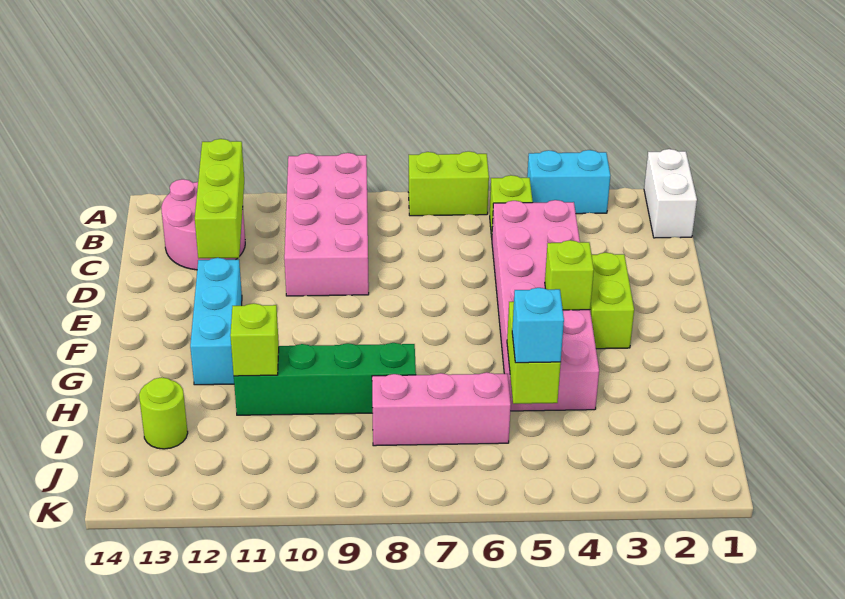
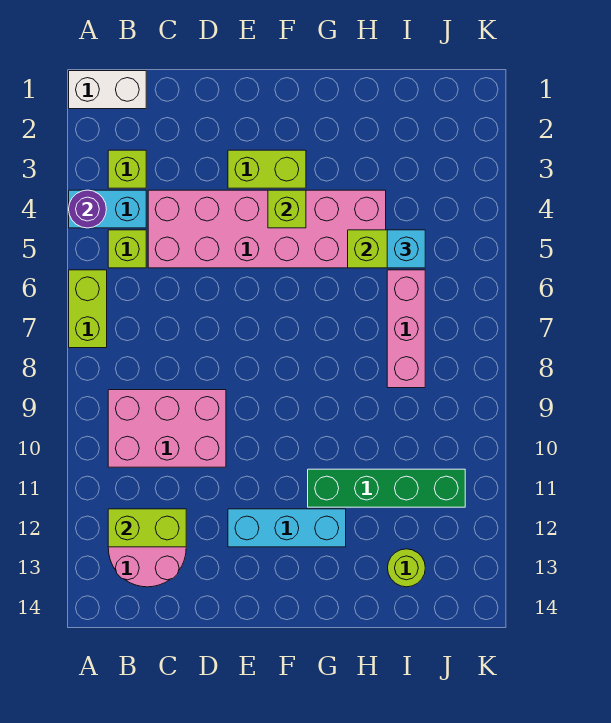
cyan 1x2 brick [527,150,610,214] -> cyan 1x2 brick turned to [69,190,146,228]
none -> purple 1x1 round brick [69,190,106,228]
pink 2x4 brick [284,153,369,296] -> pink 2x3 brick [108,390,226,467]
lime 1x3 brick [195,139,244,258] -> lime 1x2 brick [108,509,186,547]
green 1x4 brick [234,343,416,415] -> green 1x4 brick turned to [308,469,465,507]
lime 1x1 brick [230,303,279,376] -> lime 1x1 brick moved to [108,150,146,188]

